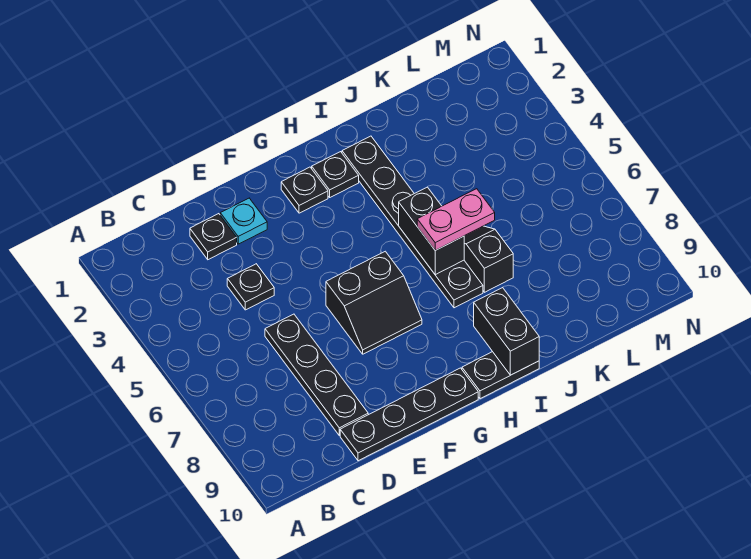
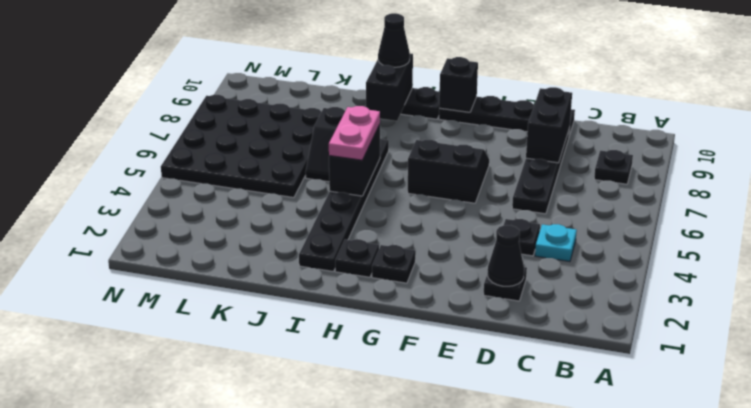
none -> black 1x1 plate [594,150,633,184]
none -> black 1x1 cone [487,225,524,286]
none -> black 1x2 brick [526,87,572,163]
cyan 1x1 plate [220,198,267,244] -> cyan 1x1 plate moved to [535,224,577,262]
none -> black 1x1 brick [439,57,478,112]
pink 1x2 plate [417,189,495,250] -> pink 1x2 plate turned to [329,106,380,160]
none -> black 1x1 cone [378,13,410,67]
none -> black 4x4 plate [161,95,321,197]

